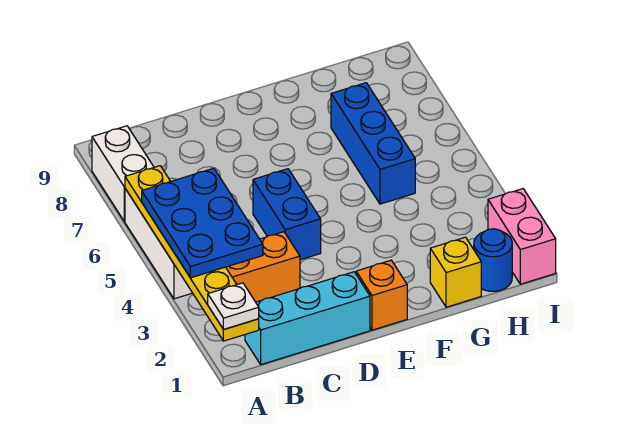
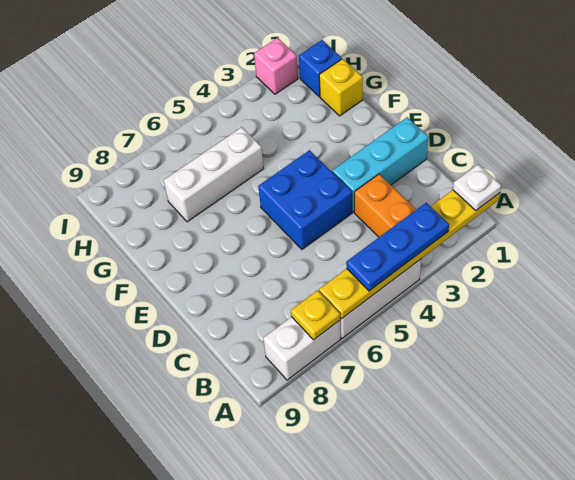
blue 2x3 plate [142,168,263,278] -> blue 1x3 plate [346,203,449,291]
none -> yellow 1x1 plate [291,290,340,340]
cyan 1x3 brick [245,272,370,365] -> cyan 1x3 brick turned to [332,117,428,212]
blue 1x2 brick [253,169,321,260] -> blue 2x2 brick [258,150,352,249]
orange 1x1 brick [356,260,407,330] -> none
blue 1x3 brick [331,83,415,204] -> white 1x3 brick [164,127,264,222]
blue 1x1 round brick [474,229,512,291] -> blue 1x1 brick [299,40,342,97]
pink 1x2 brick [488,189,556,284] -> pink 1x1 brick [254,38,298,94]

